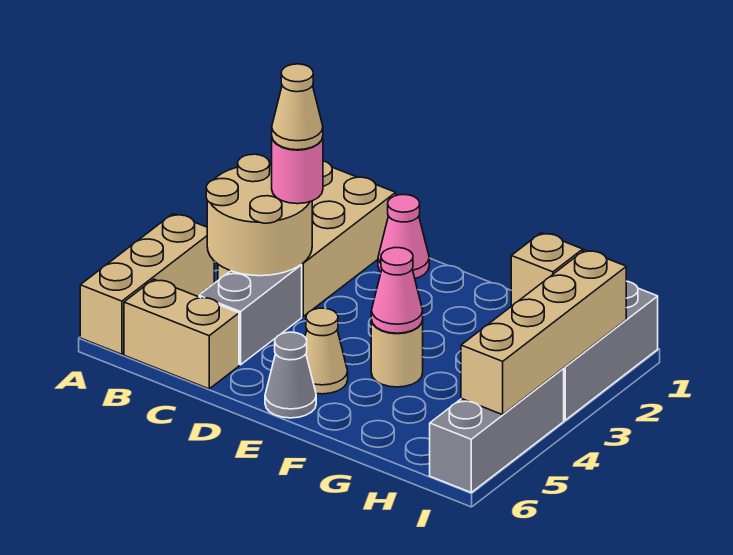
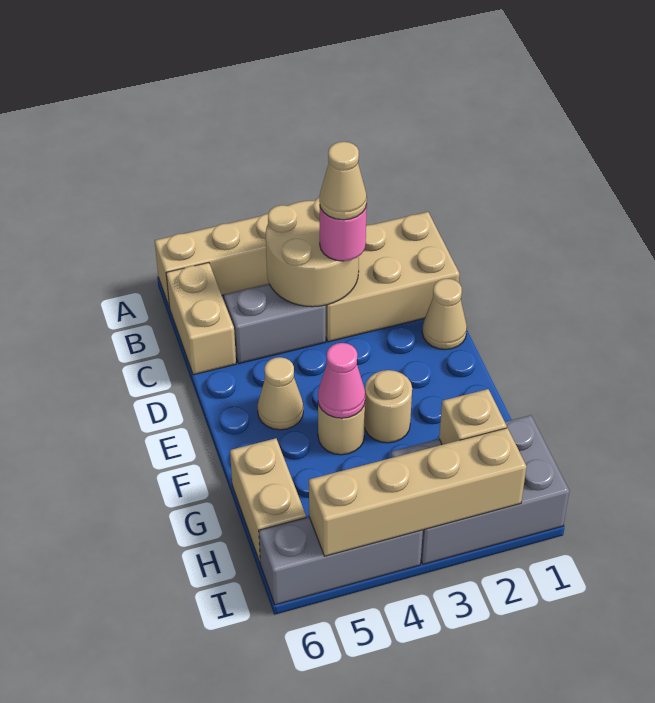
pink 1x1 cone [378,195,429,278] -> tan 1x1 cone [422,279,467,350]
grey 1x1 cone [265,332,316,418] -> none
none -> tan 1x1 round brick [365,370,412,443]
none -> tan 1x2 brick [230,438,306,562]

